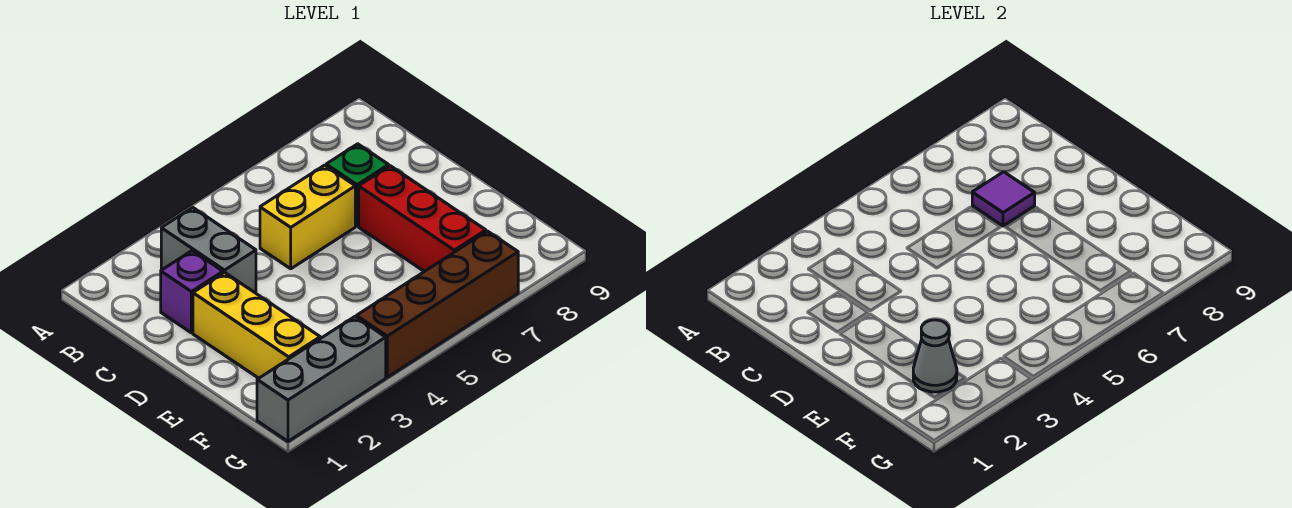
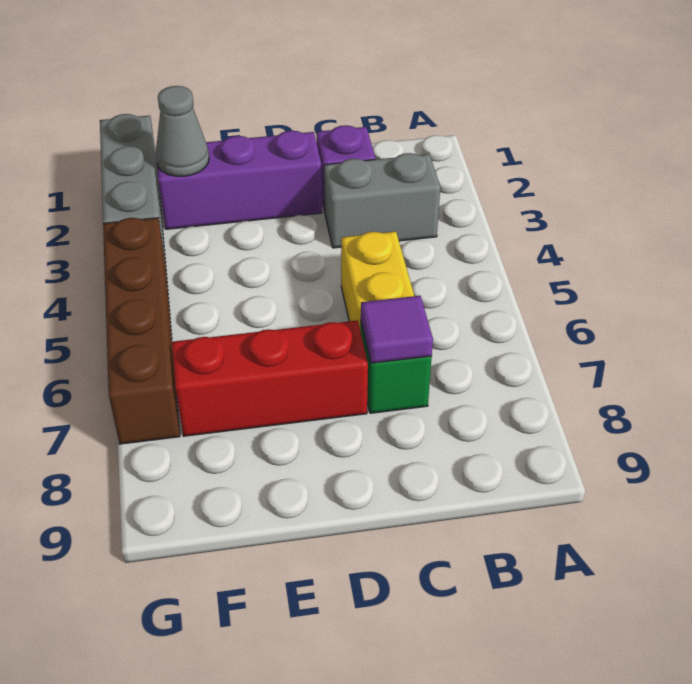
yellow 1x3 brick [193,272,320,378] -> purple 1x3 brick [157,131,322,229]

